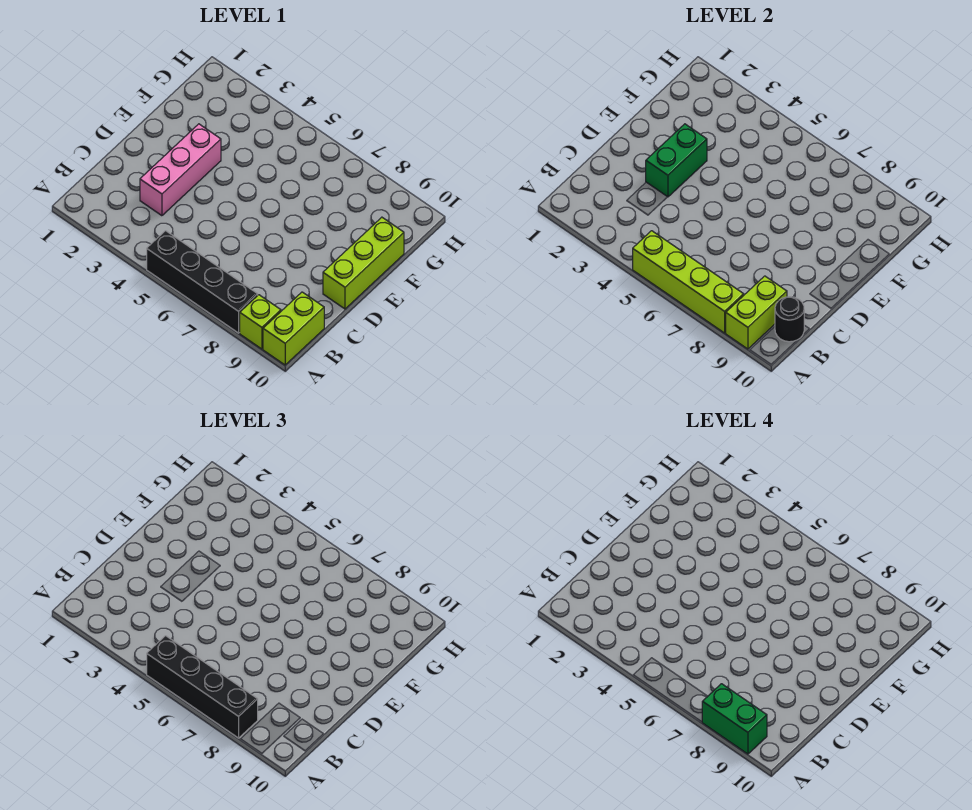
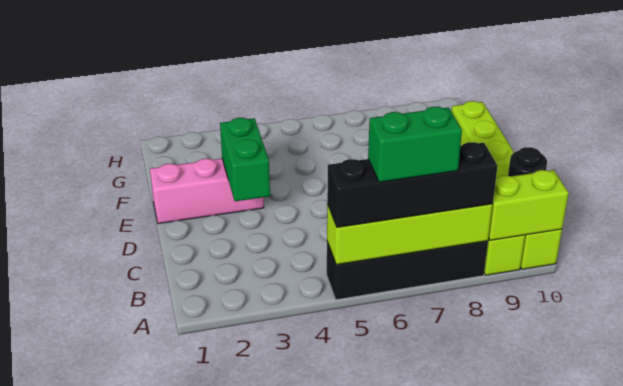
green 1x2 brick [702,684,767,754] -> green 1x2 brick moved to [368,107,462,182]
lime 1x2 brick [726,276,787,349] -> lime 1x2 brick turned to [488,170,569,240]
pink 1x3 brick [140,124,221,216] -> pink 1x3 brick turned to [150,158,264,224]

